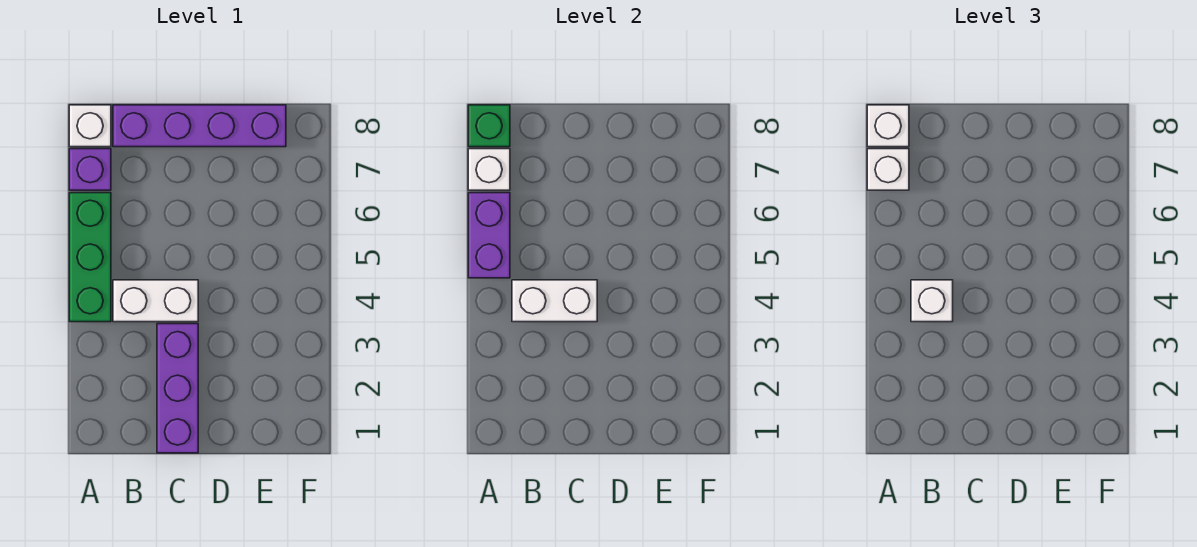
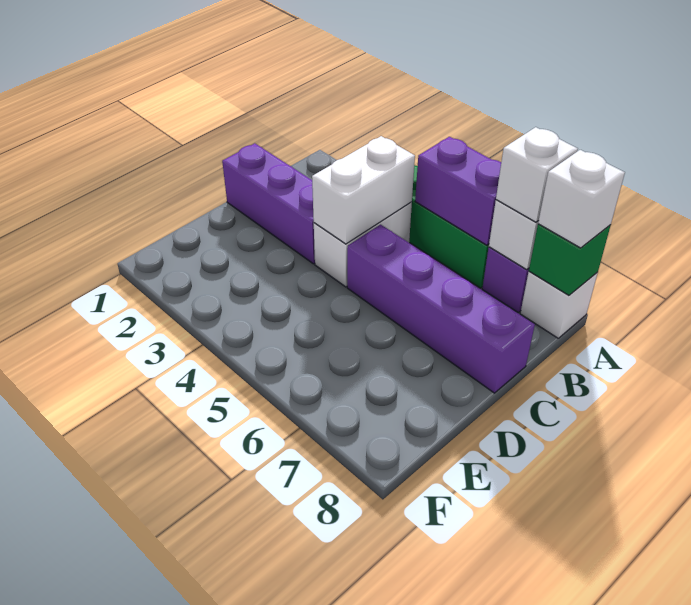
white 1x1 brick [911,280,953,322] -> none
purple 1x4 brick [113,105,286,147] -> purple 1x4 brick turned to [347,225,535,393]

